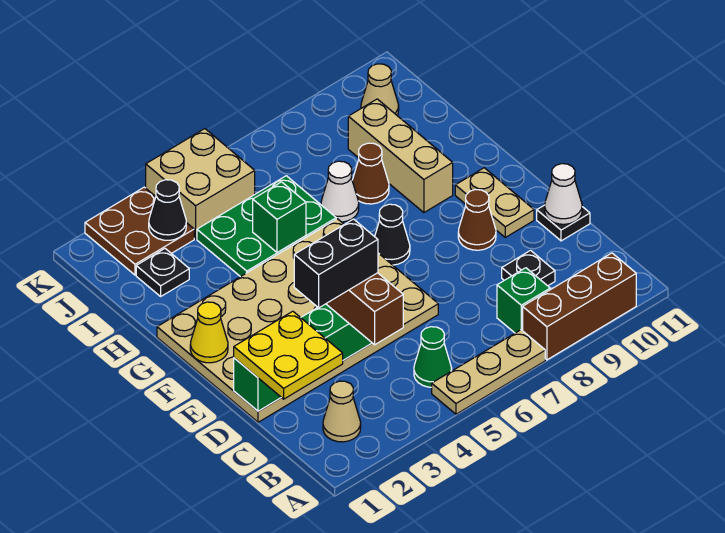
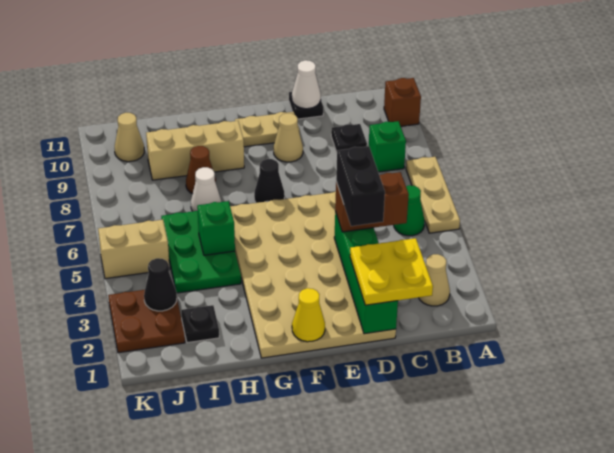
brown 1x3 brick [523,253,636,360] -> brown 1x1 brick [384,78,421,126]
brown 1x1 cone [458,190,496,250] -> tan 1x1 cone [274,113,303,162]
tan 2x2 brick [146,129,255,239] -> tan 1x2 brick [98,220,170,279]

